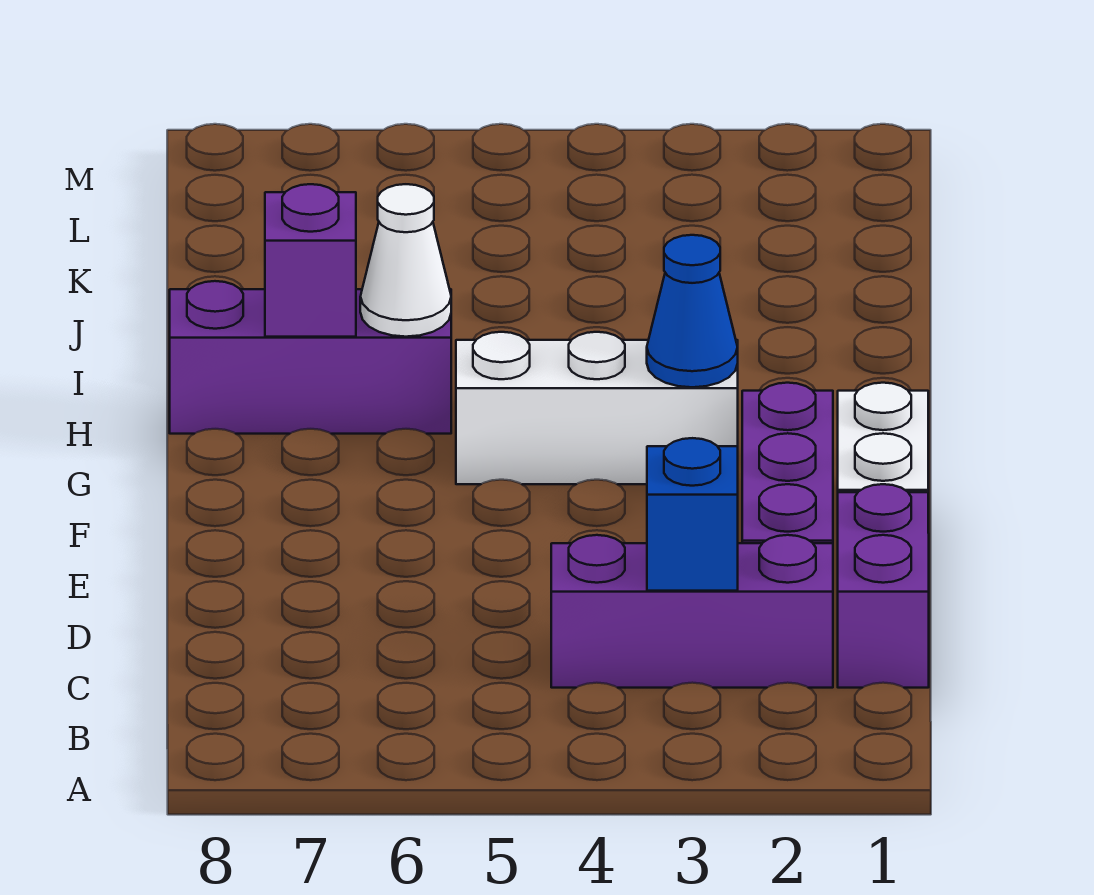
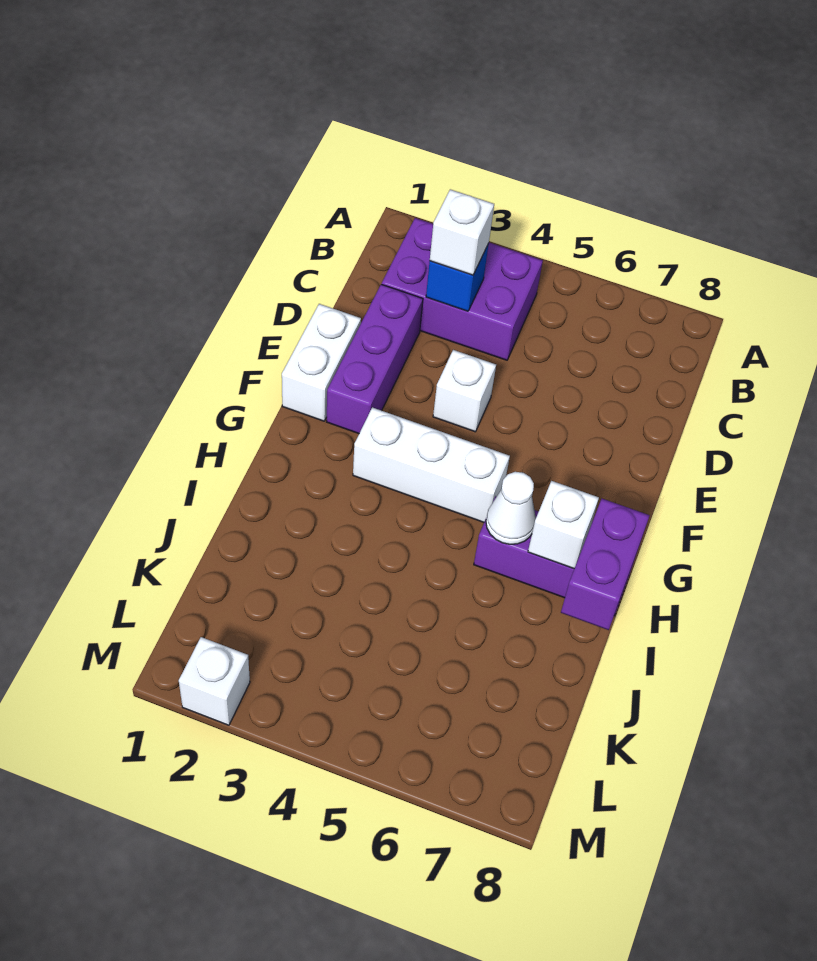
purple 1x2 brick [838,484,929,688] -> purple 1x2 brick moved to [561,499,650,630]
purple 1x3 brick [551,535,833,688] -> purple 2x3 brick [382,218,543,360]
none -> white 1x1 brick [430,189,494,275]
none -> white 1x1 brick [433,350,496,432]
blue 1x1 cone [647,235,738,387] -> none
purple 1x1 brick [265,184,356,337] -> white 1x1 brick [528,481,599,569]
none -> white 1x1 brick [179,637,250,725]

